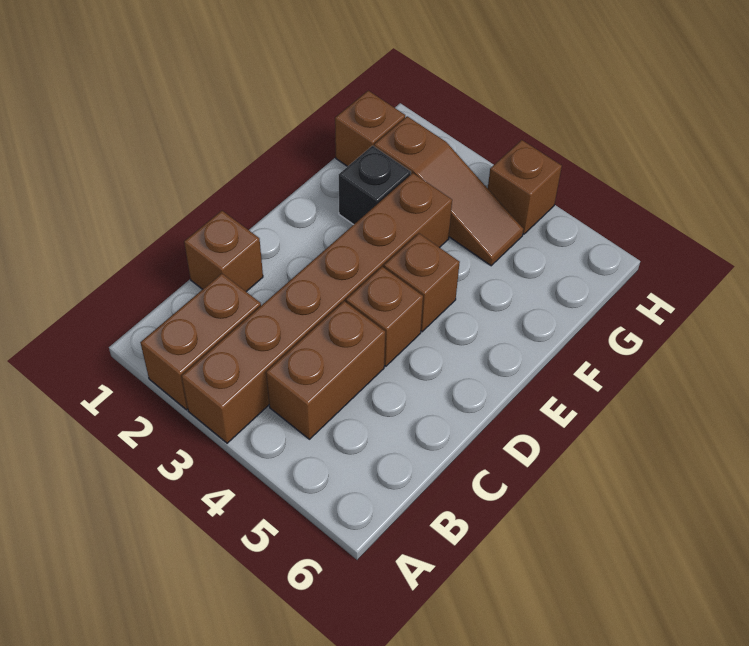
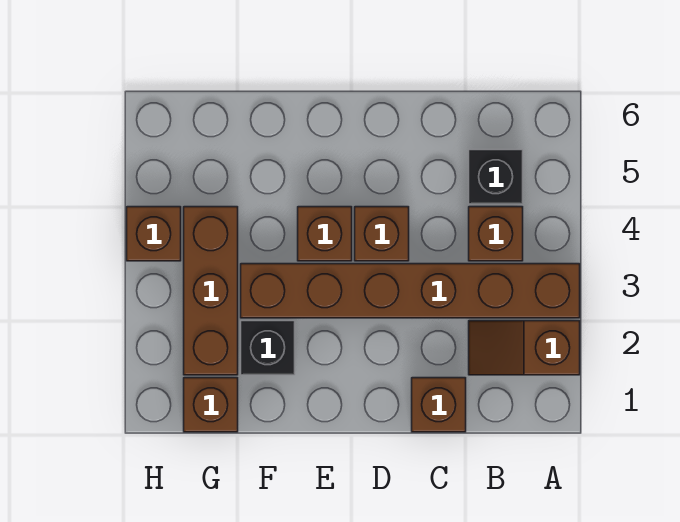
brown 1x2 brick [140,273,261,410] -> brown 1x2 slope [469,321,580,375]
brown 1x2 brick [266,301,385,439] -> brown 1x1 brick [469,207,523,261]
none -> black 1x1 brick [469,150,523,204]
brown 1x3 slope [374,116,524,266] -> brown 1x3 brick [184,207,238,375]

